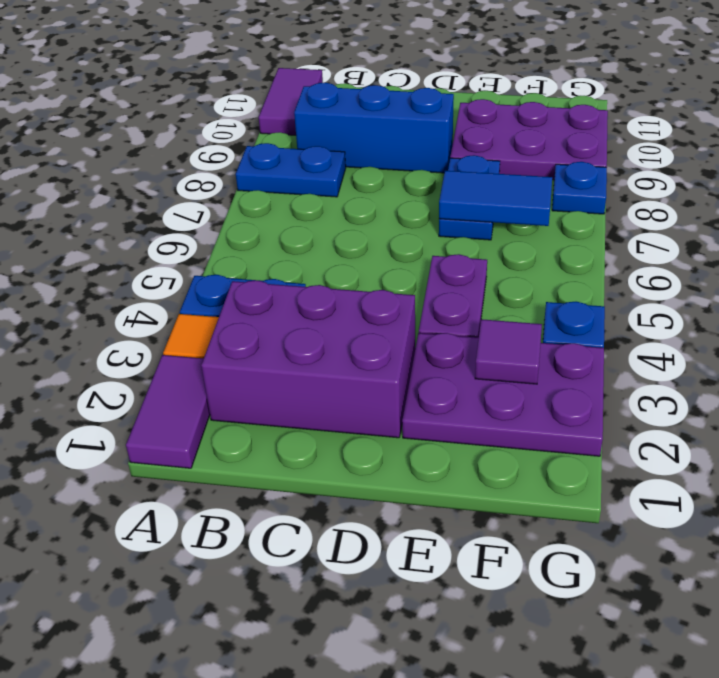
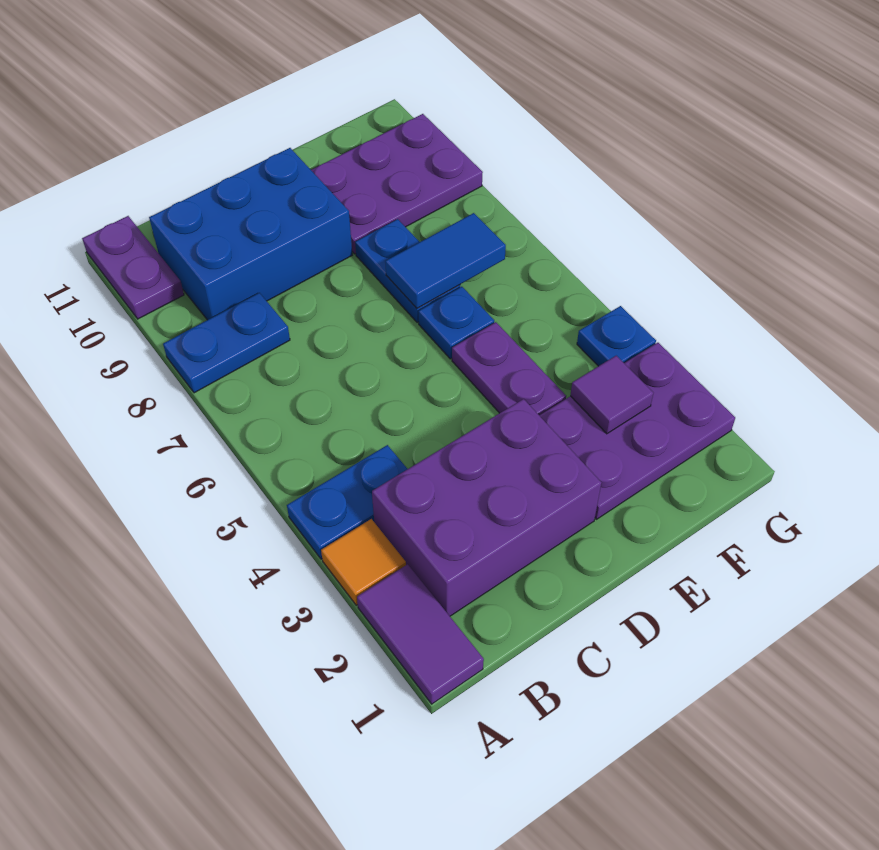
purple 1x2 tile [259,68,323,135] -> purple 1x2 plate [82,216,184,319]
blue 1x3 brick [294,83,454,173] -> blue 2x3 brick [149,148,352,320]
blue 1x1 plate [552,162,607,214] -> blue 1x1 plate moved to [418,287,494,359]

